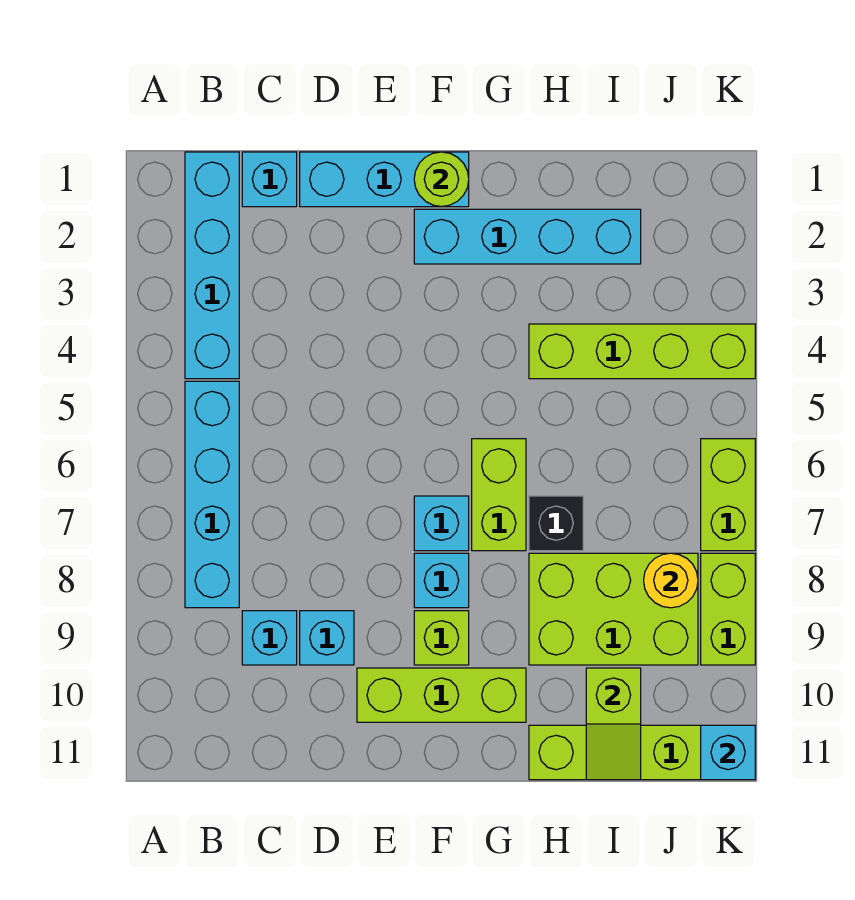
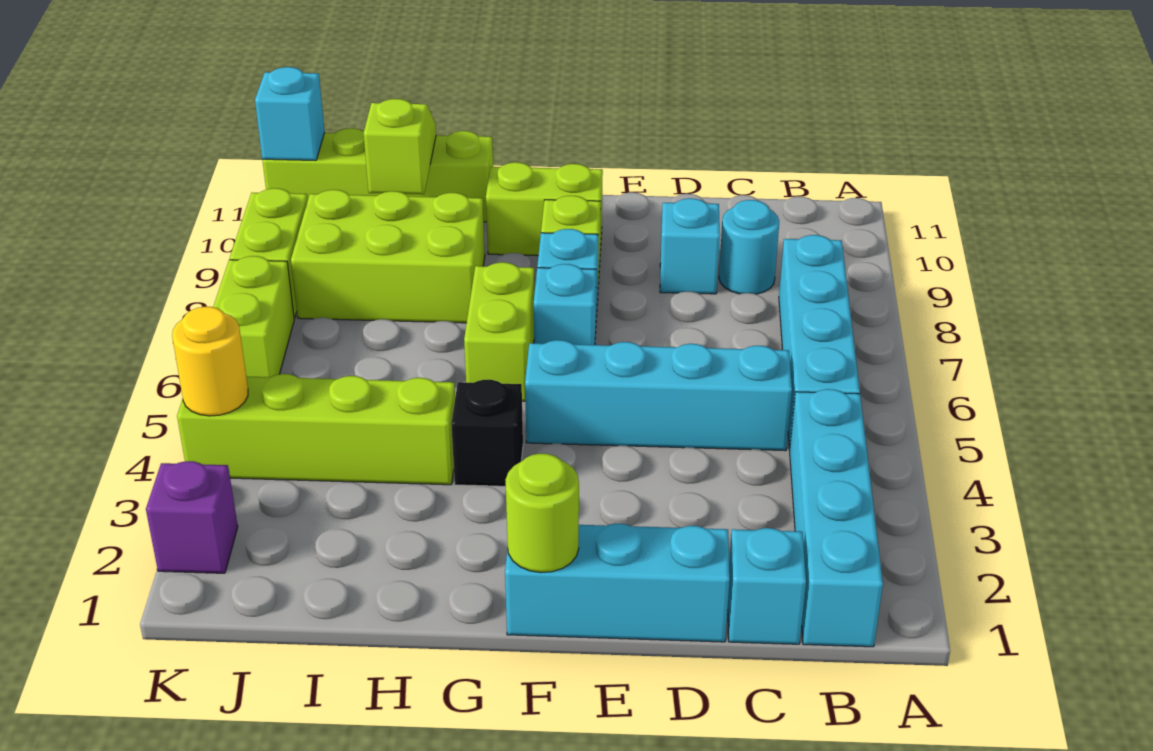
cyan 1x1 brick [242,611,297,665] -> cyan 1x1 round brick [719,200,779,294]
lime 1x3 brick [357,668,526,722] -> lime 1x2 brick [486,162,603,256]
cyan 1x4 brick [414,209,641,264] -> cyan 1x4 brick moved to [525,340,792,451]
black 1x1 brick [529,496,583,551] -> black 1x1 brick moved to [451,380,523,486]
yellow 1x1 round brick [644,553,698,608] -> yellow 1x1 round brick moved to [172,307,248,416]
none -> purple 1x1 brick [146,461,238,573]

